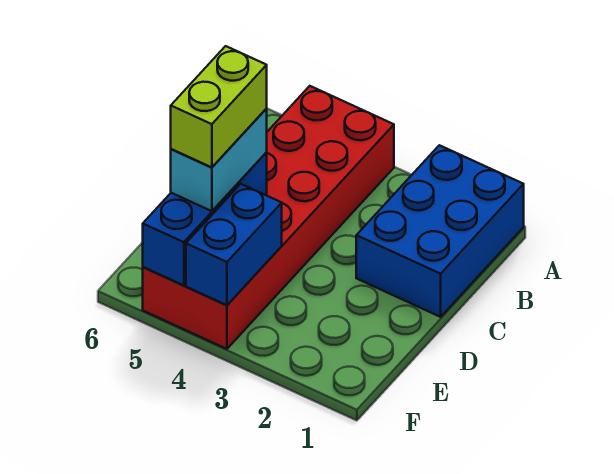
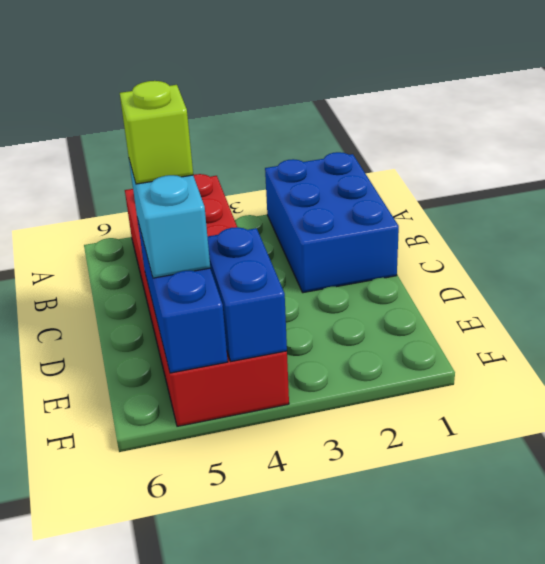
lime 1x2 brick [171,46,267,167] -> lime 1x1 brick [120,81,193,184]

